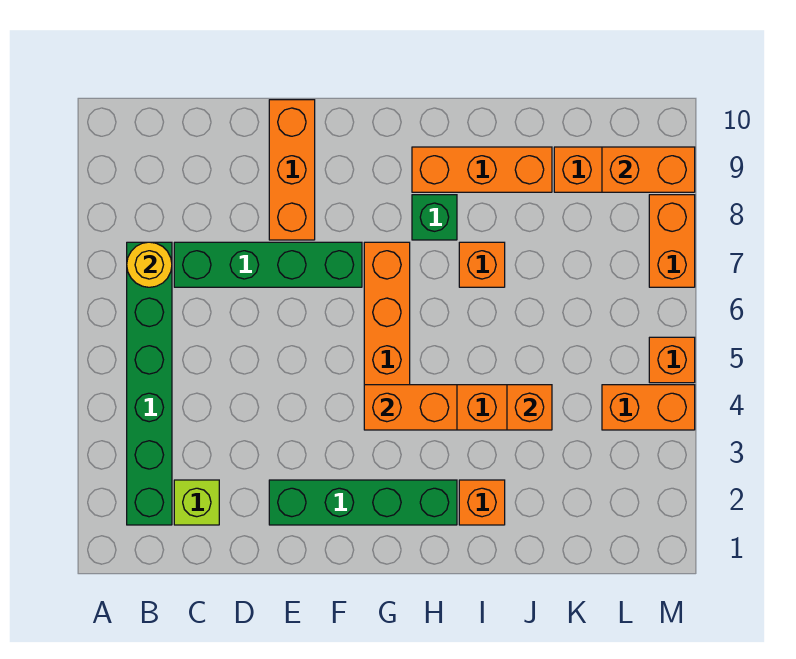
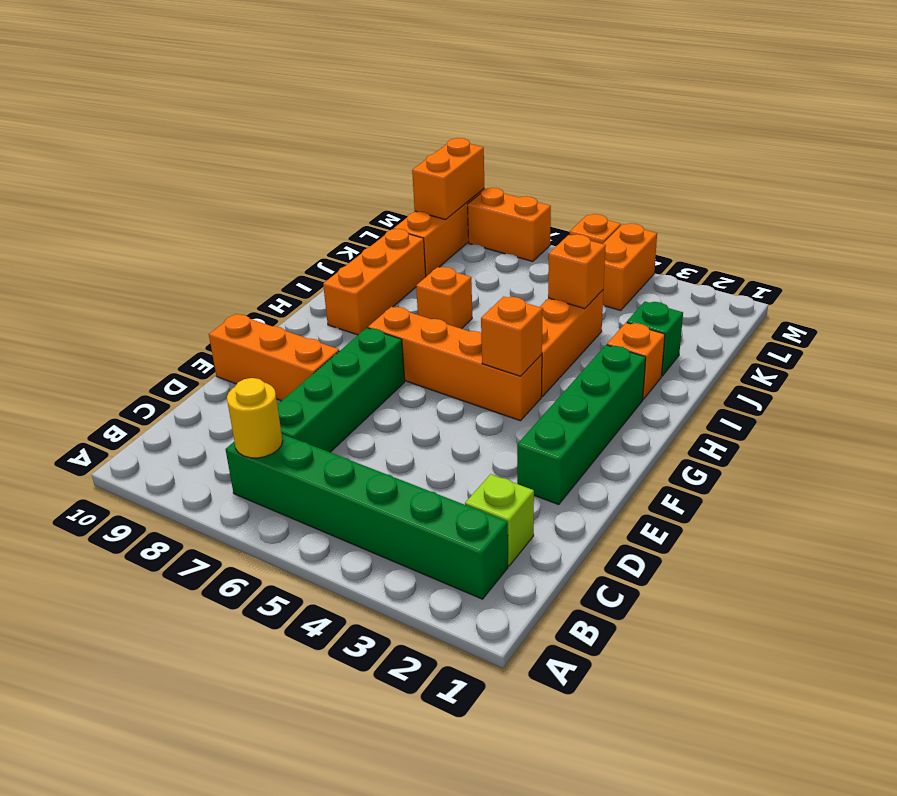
orange 1x2 brick [364,385,457,430] -> orange 1x1 brick [481,296,543,376]
green 1x1 brick [412,195,457,240] -> green 1x1 brick moved to [627,302,683,376]

